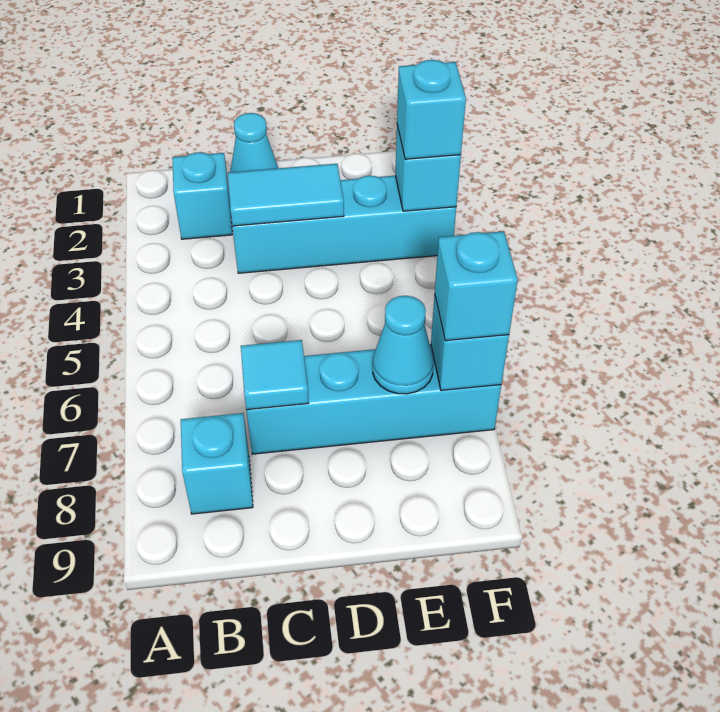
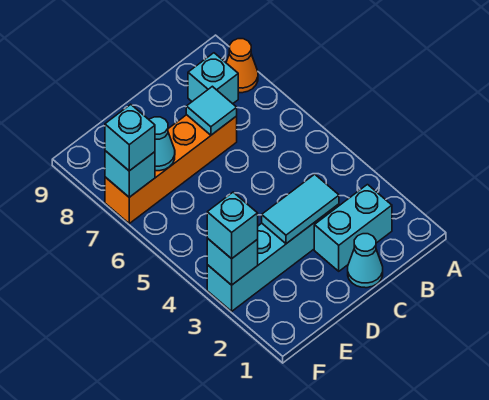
none -> orange 1x1 cone [226,39,258,93]
cyan 1x1 brick [172,152,232,239] -> cyan 1x2 brick [314,185,392,271]
cyan 1x4 brick [246,344,501,454] -> orange 1x4 brick [105,115,237,223]

